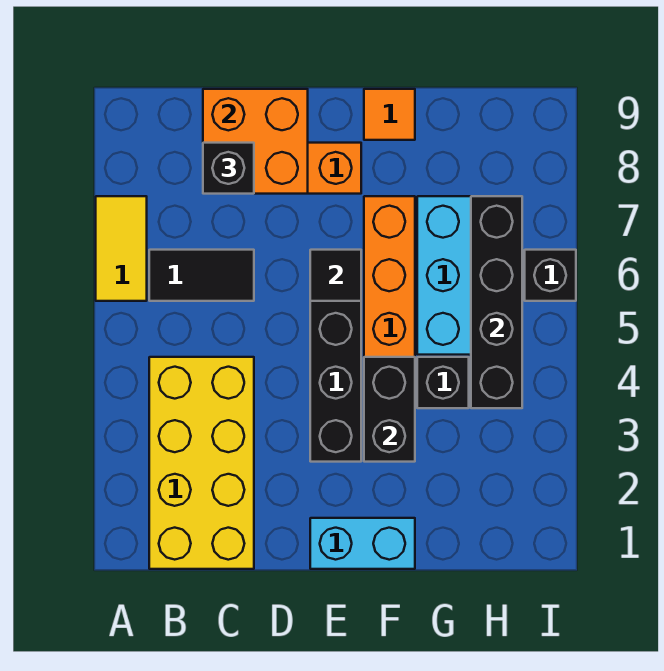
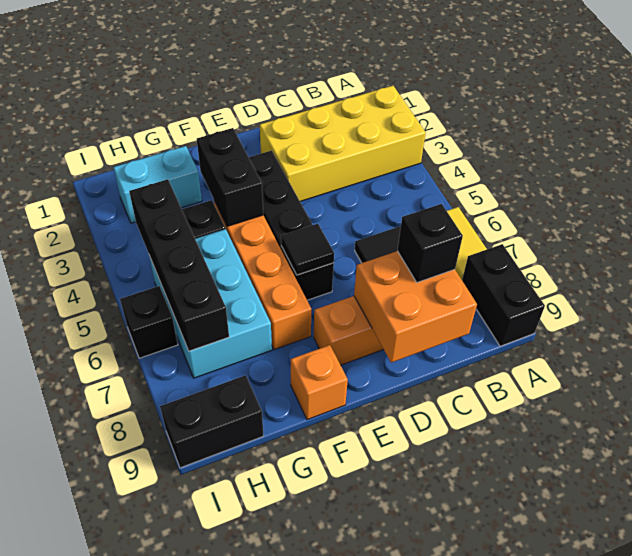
none -> black 1x2 brick [462,244,545,346]
yellow 2x4 brick [149,357,254,569] -> yellow 2x4 brick turned to [260,86,426,201]
cyan 1x2 brick [310,518,415,569] -> cyan 1x2 brick moved to [113,146,202,223]
orange 1x1 tile [364,89,415,140] -> orange 1x1 brick [291,345,348,420]
none -> black 1x2 brick [160,375,264,468]

